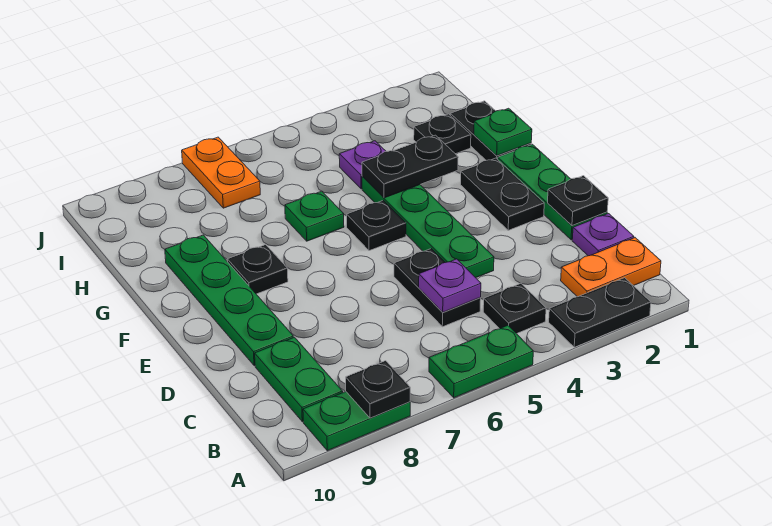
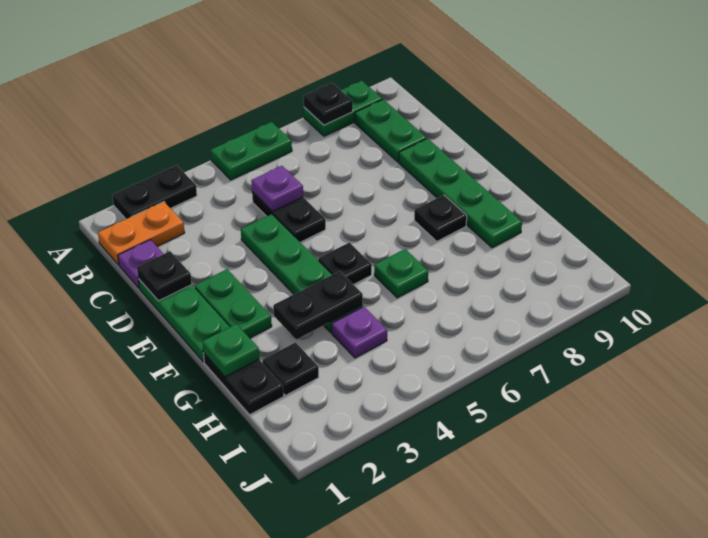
black 1x1 plate [483,283,546,334] -> none
black 1x2 plate [461,158,544,230] -> green 1x2 plate [195,269,272,338]
orange 1x2 plate [182,137,260,208] -> none

